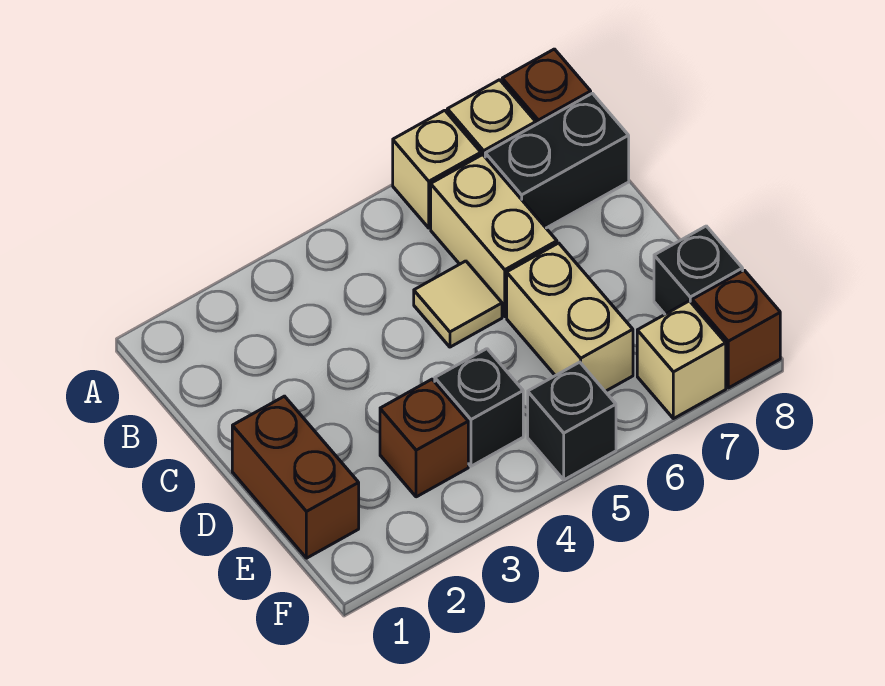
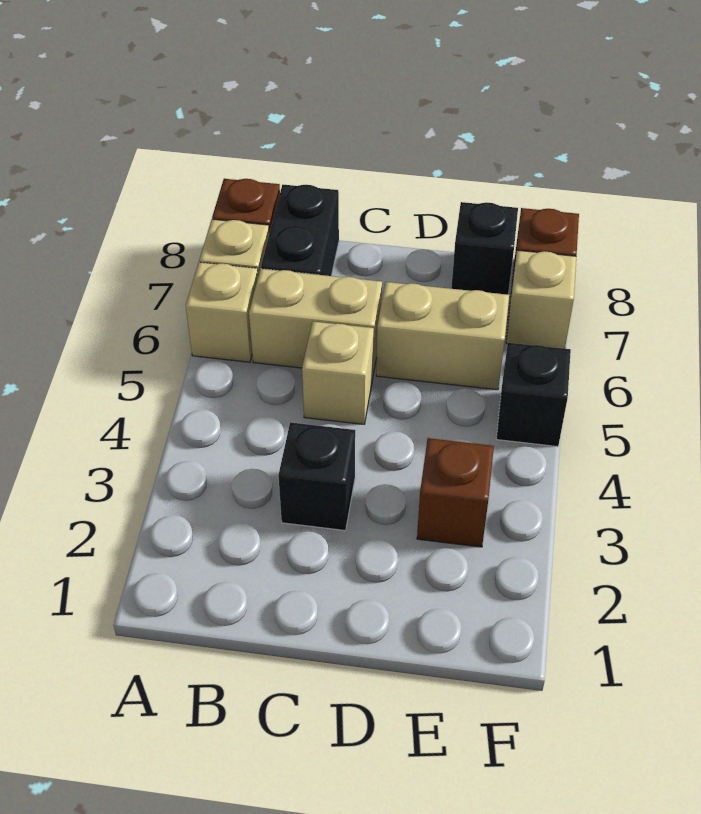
tan 1x1 tile [414,261,502,347] -> tan 1x1 brick [302,322,374,424]
brown 1x2 brick [232,396,359,558] -> none
black 1x1 brick [435,349,523,466] -> black 1x1 brick moved to [278,422,355,530]

